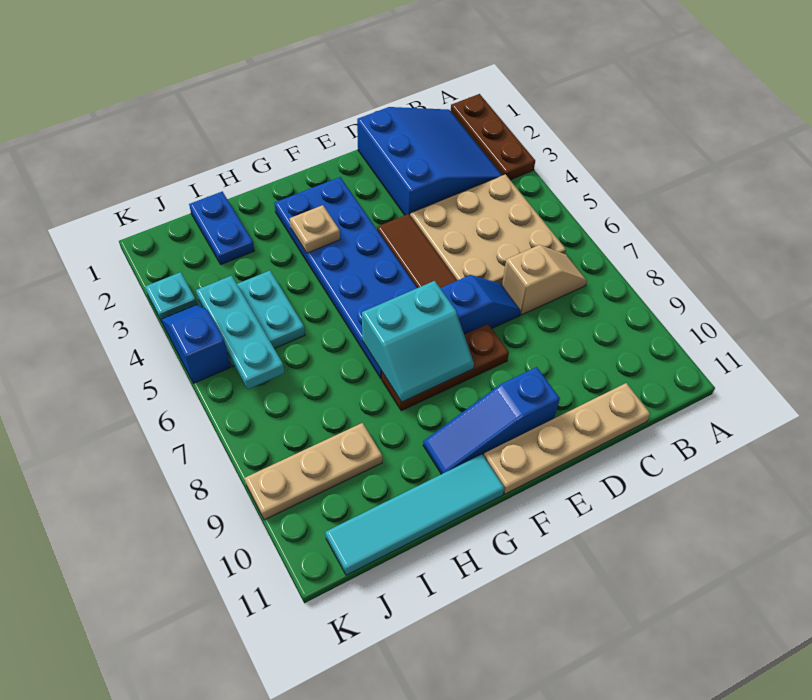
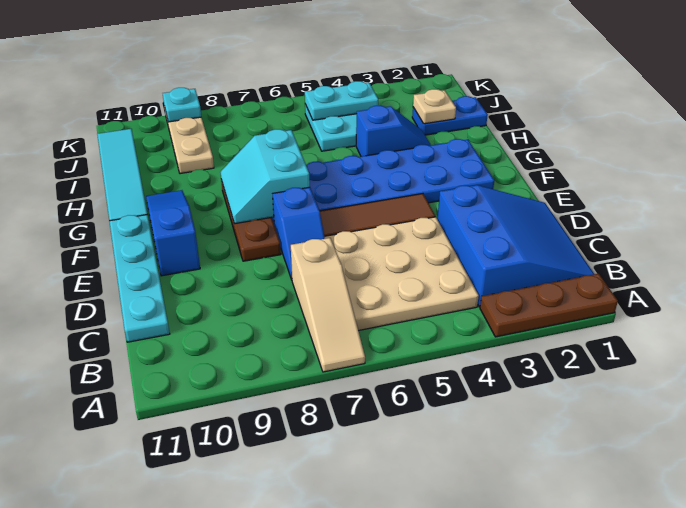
blue 3x3 slope [357,107,502,215] -> blue 3x3 slope turned to [438,185,594,307]
tan 1x2 slope [502,245,587,315] -> tan 1x3 slope [291,238,365,372]
tan 1x4 plate [484,383,650,494] -> cyan 1x4 plate [109,214,170,342]
tan 1x1 plate [290,205,340,253] -> tan 1x1 plate moved to [413,89,456,124]
cyan 1x3 plate [196,276,284,389] -> cyan 1x2 plate [305,81,378,120]
cyan 1x1 plate [145,272,197,322] -> cyan 1x1 plate moved to [163,88,201,122]
blue 1x2 slope [161,305,230,383] -> blue 1x2 slope moved to [356,105,431,156]

